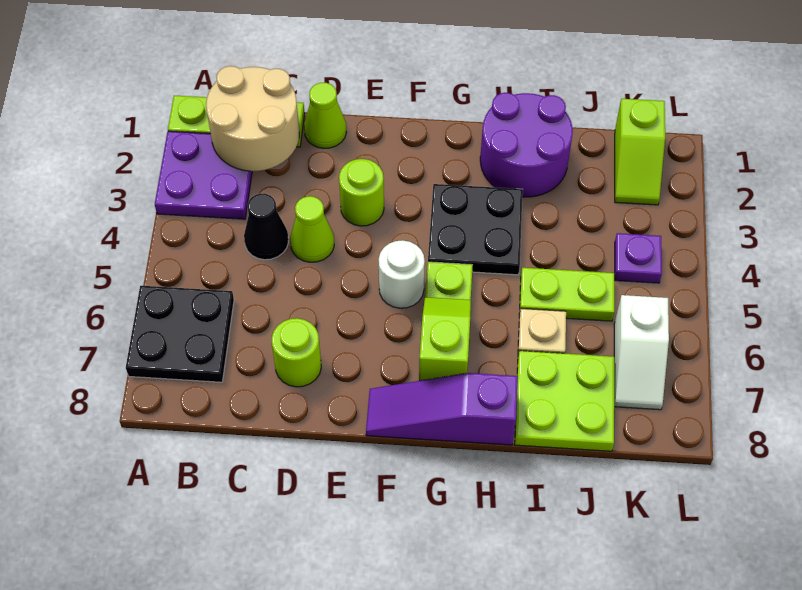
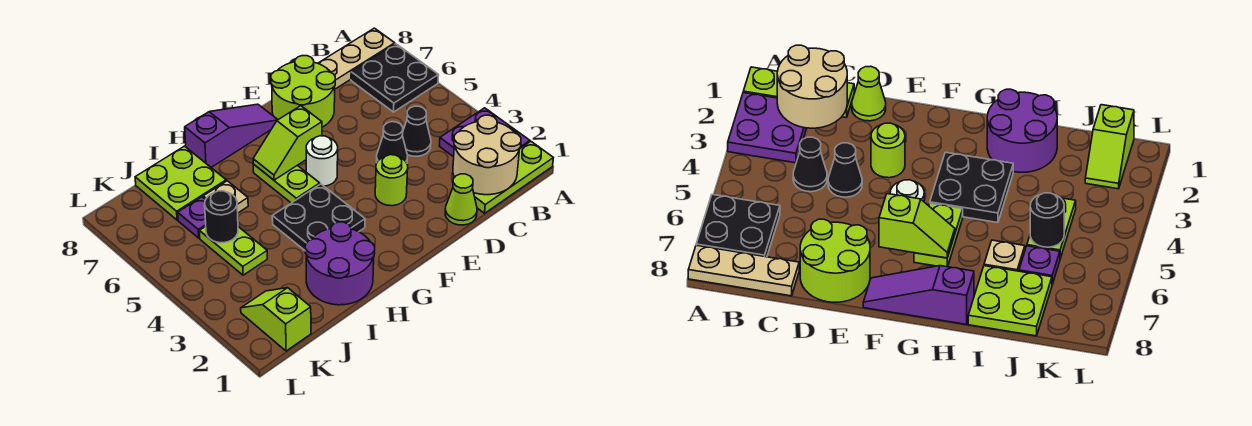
none -> tan 1x3 plate [318,28,395,89]
lime 1x1 cone [290,196,334,262] -> black 1x1 cone [377,122,408,163]
lime 1x1 round brick [272,318,321,387] -> lime 2x2 round brick [271,56,335,127]
lime 1x2 slope [419,297,471,381] -> lime 1x2 slope turned to [253,106,322,180]
lime 1x2 plate [519,268,614,321] -> lime 1x2 plate turned to [199,226,267,275]
none -> black 1x1 round brick [205,191,238,243]
purple 1x1 plate [615,233,662,283] -> purple 1x1 plate moved to [178,197,206,238]
white 1x2 slope [614,295,669,410] -> none

